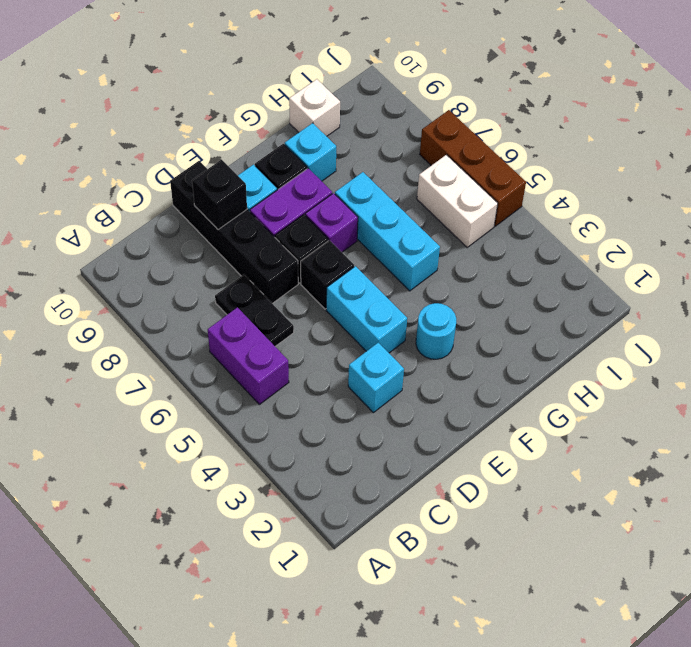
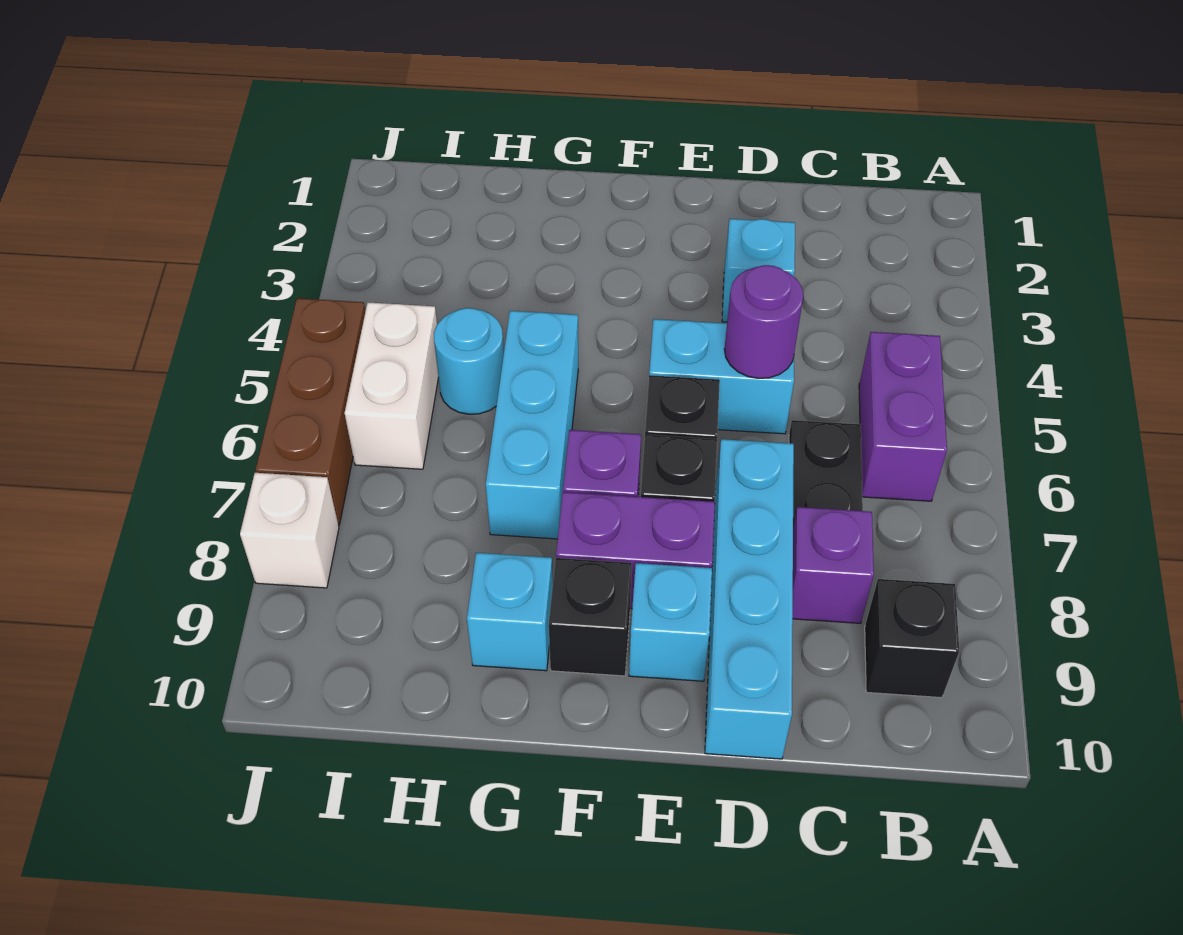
none -> purple 1x1 brick [793,507,874,623]
none -> purple 1x1 round brick [724,265,803,378]
black 1x4 brick [170,161,298,304] -> cyan 1x4 brick [705,439,794,759]
black 1x1 brick [192,160,247,230] -> black 1x1 brick moved to [865,579,959,698]
cyan 1x2 brick [326,266,407,353] -> cyan 1x2 brick turned to [649,319,794,434]
cyan 1x1 round brick [416,303,456,359] -> cyan 1x1 round brick moved to [434,308,504,414]
white 1x1 brick [289,79,340,136] -> white 1x1 brick moved to [240,473,339,588]

